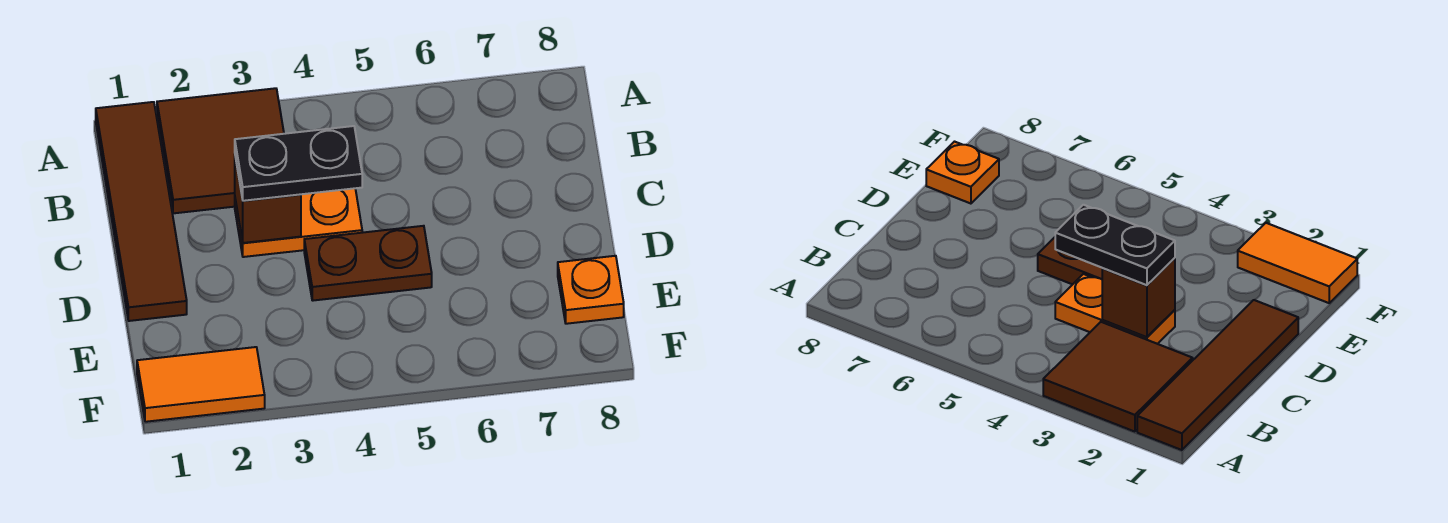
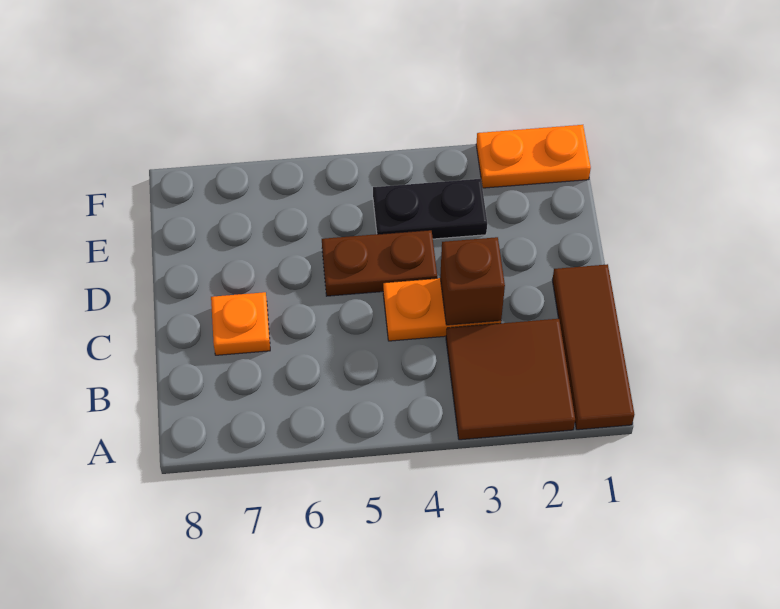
brown 1x4 tile [96,102,187,321] -> brown 1x3 tile [552,264,634,430]
black 1x2 plate [235,126,362,201] -> black 1x2 plate moved to [373,179,487,239]
orange 1x1 plate [558,256,624,324] -> orange 1x1 plate moved to [211,292,270,355]
orange 1x2 tile [137,347,265,422] -> orange 1x2 plate [476,125,591,188]

